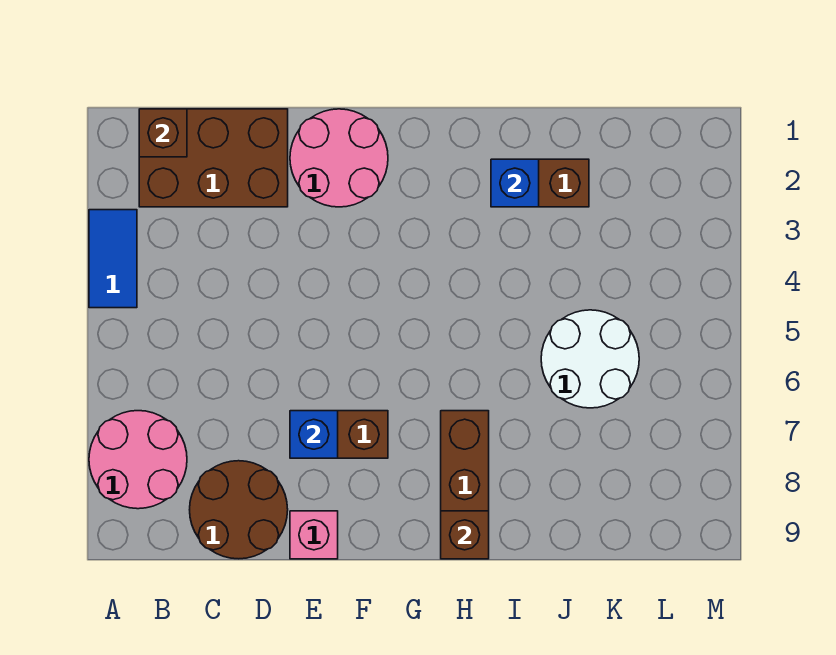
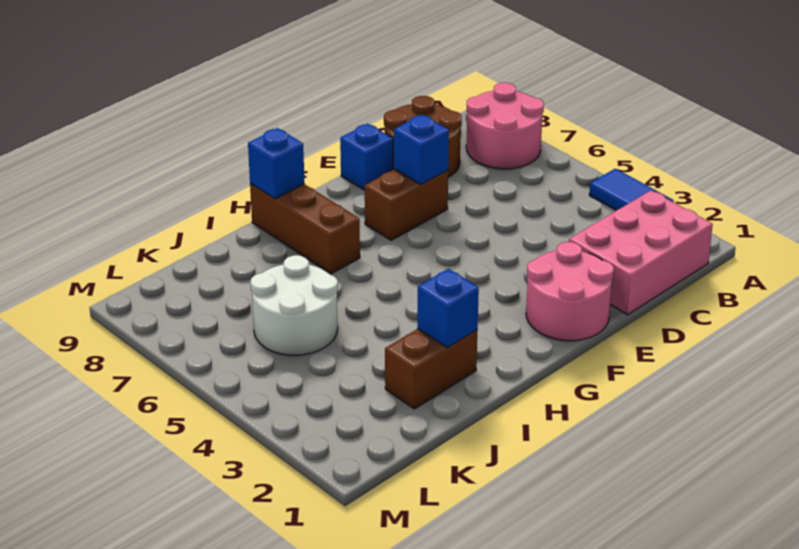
brown 2x3 brick [139,109,288,207] -> pink 2x3 brick [569,190,713,315]
brown 1x1 brick [139,109,187,157] -> none
pink 1x1 brick [290,511,338,559] -> blue 1x1 brick [340,124,393,190]
brown 1x1 brick [441,511,489,559] -> blue 1x1 brick [248,128,305,199]

